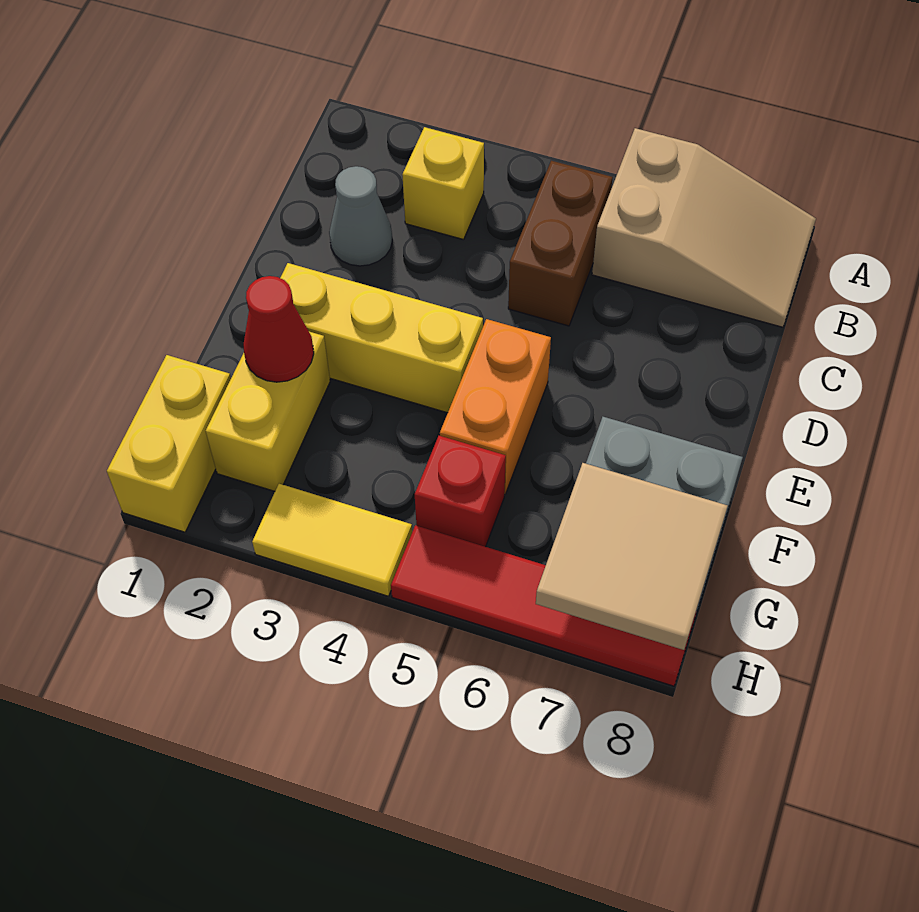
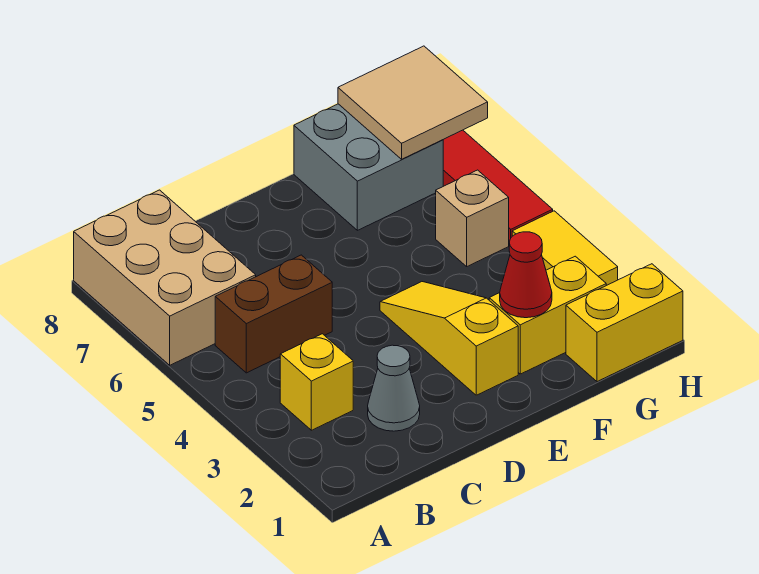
tan 2x3 slope [592,128,816,327] -> tan 2x3 brick [74,190,256,365]
yellow 1x3 brick [280,263,483,413] -> yellow 1x3 slope [380,282,518,395]
orange 1x2 brick [440,319,551,494] -> none
red 1x1 brick [415,436,506,547] -> tan 1x1 brick [436,170,509,266]

